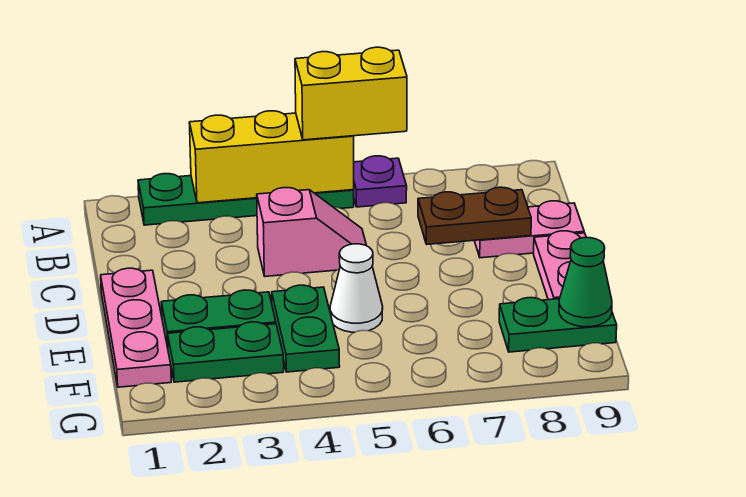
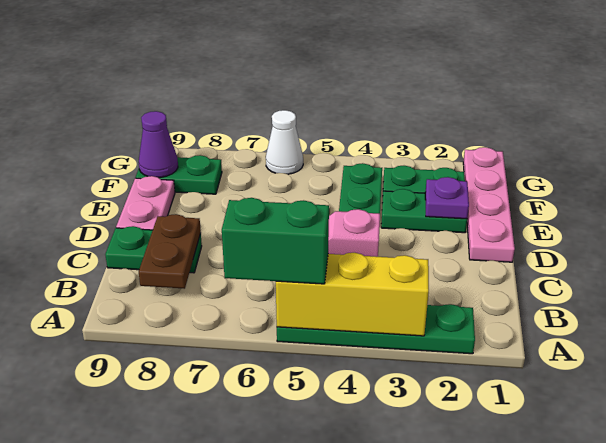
yellow 1x2 brick [295,47,407,140] -> green 1x2 brick [222,198,329,284]
purple 1x1 plate [354,156,407,207] -> purple 1x1 plate moved to [425,177,469,219]
brown 1x2 plate [418,187,531,244] -> brown 1x2 plate turned to [139,214,201,289]
pink 1x2 plate [474,201,584,258] -> green 1x2 plate [105,226,202,273]
pink 1x3 plate [101,268,171,387] -> pink 1x4 plate [463,147,515,262]
white 1x1 cone [330,244,383,332] -> white 1x1 cone moved to [266,110,303,174]
green 1x1 cone [559,238,612,327] -> purple 1x1 cone [139,111,178,178]

